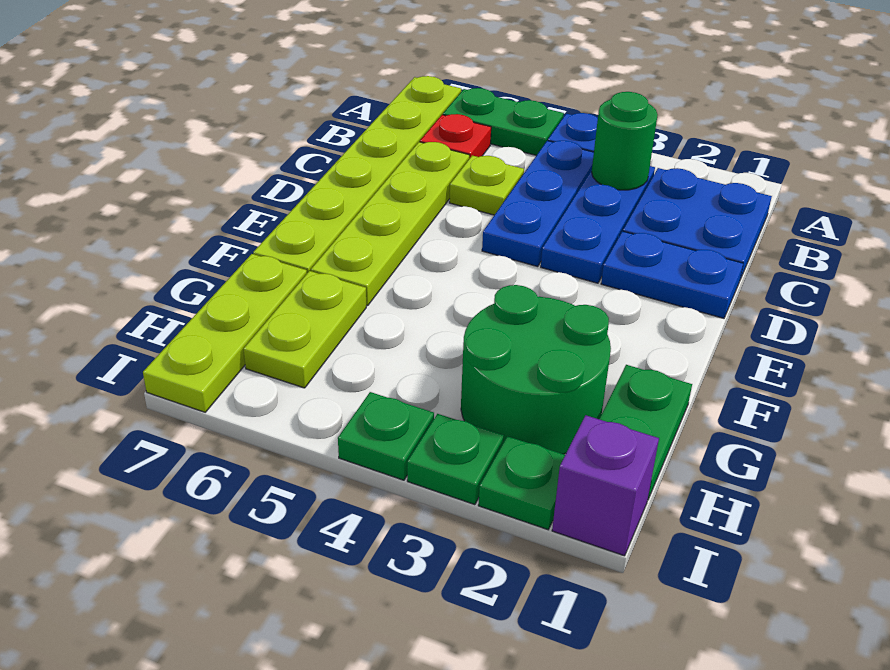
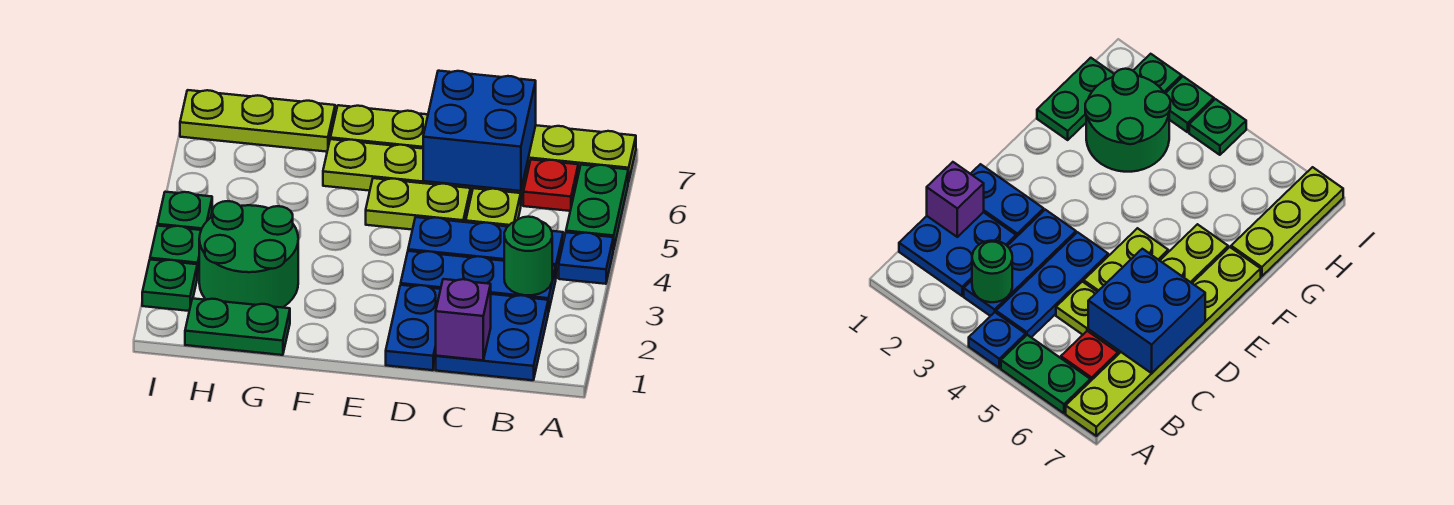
none -> blue 2x2 brick [423,71,536,191]
lime 1x2 plate [244,271,366,388] -> lime 1x2 plate moved to [366,178,471,230]
purple 1x1 brick [552,415,659,556] -> purple 1x1 brick moved to [436,279,491,360]

